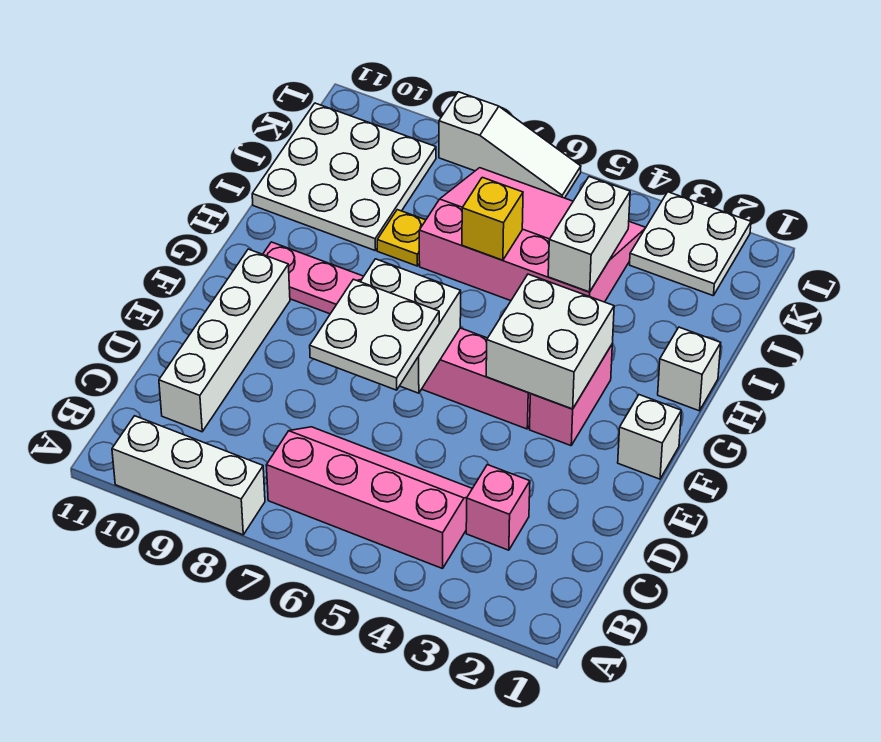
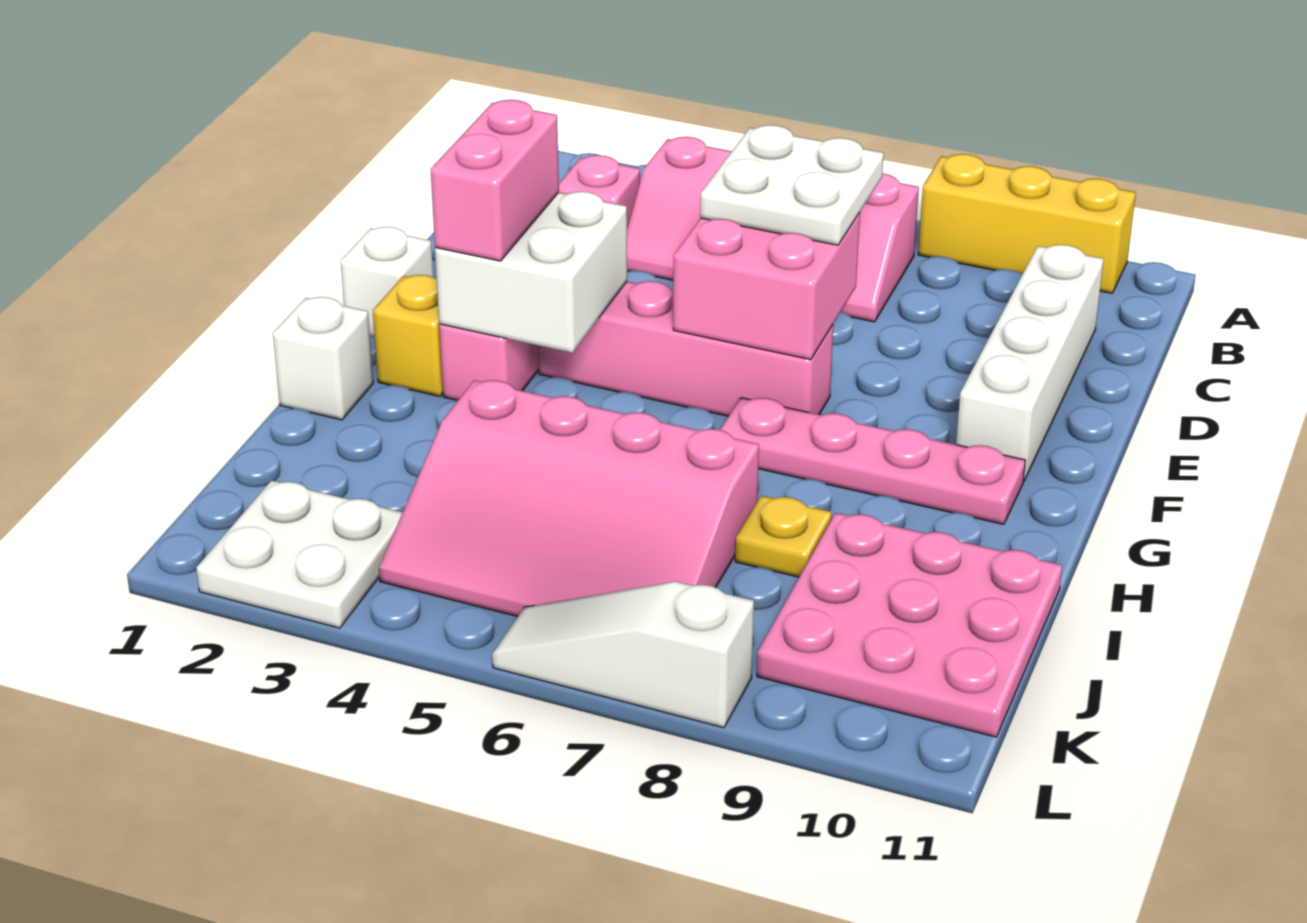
white 1x3 brick [112,416,265,535] -> yellow 1x3 brick [918,154,1136,293]
white 2x2 brick [360,259,461,393] -> pink 2x2 brick [673,213,860,360]
none -> pink 1x2 brick [431,100,559,261]
white 1x2 brick [548,177,630,292] -> none
yellow 1x1 brick [462,177,523,260] -> yellow 1x1 brick moved to [373,275,443,396]
white 3x3 plate [252,103,436,250] -> pink 3x3 plate [757,513,1062,737]

